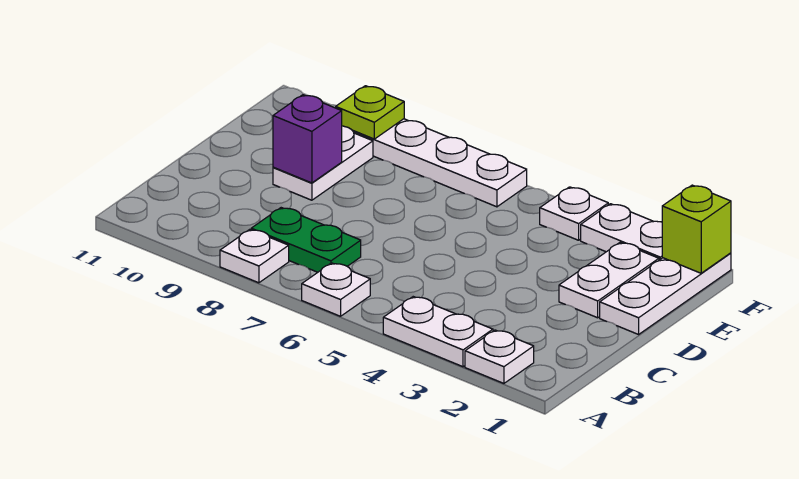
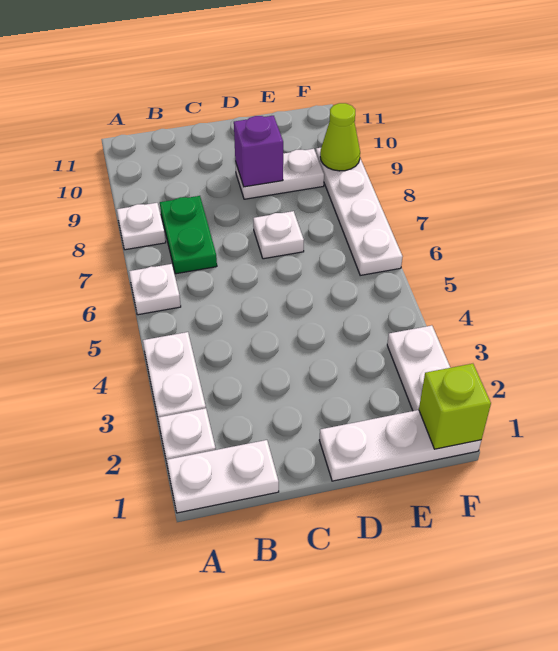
white 1x2 plate [559,243,659,318] -> white 1x2 plate moved to [167,440,279,513]
white 1x1 plate [540,187,608,240] -> white 1x1 plate moved to [253,211,304,259]
lime 1x1 plate [336,86,404,139] -> lime 1x1 cone [320,103,360,171]

